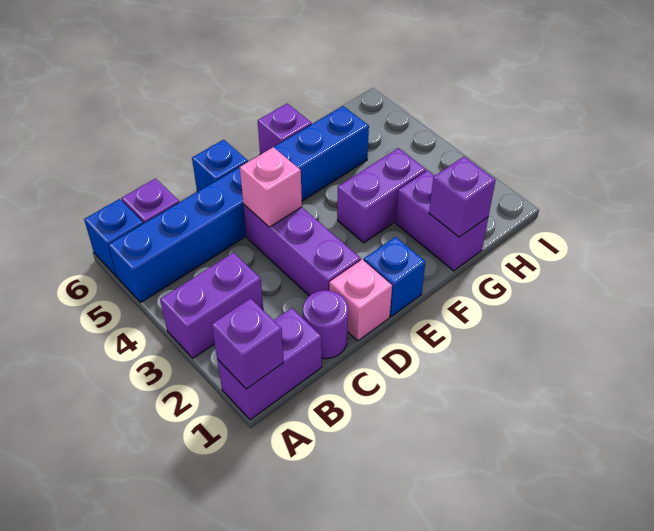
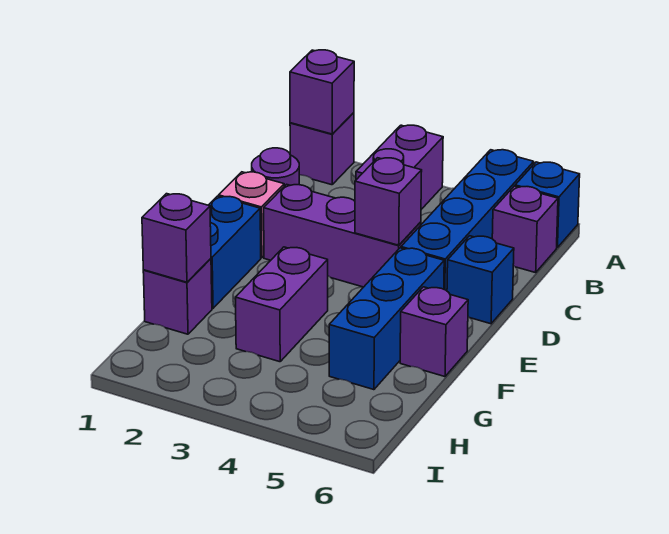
purple 1x2 brick [217,308,322,420] -> purple 1x1 brick [290,113,354,185]
pink 1x1 brick [240,147,302,227] -> purple 1x1 brick [355,158,422,245]
blue 1x1 brick [364,237,425,317] -> blue 1x2 brick [209,196,261,308]
purple 1x2 brick [396,170,488,271] -> purple 1x1 brick [143,259,212,334]

